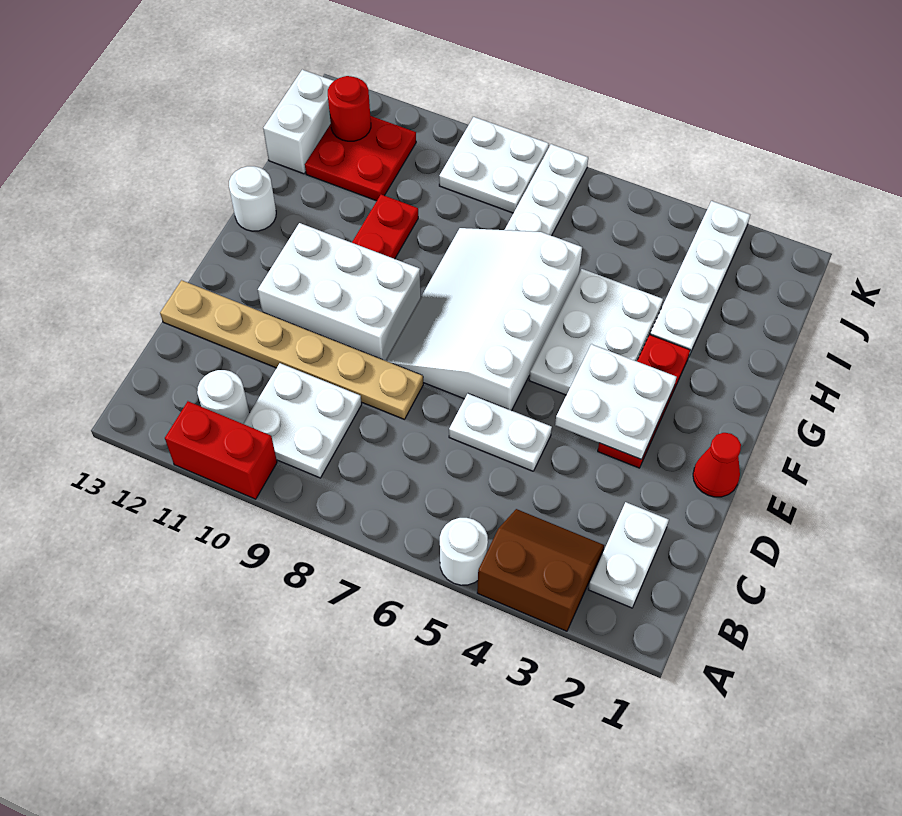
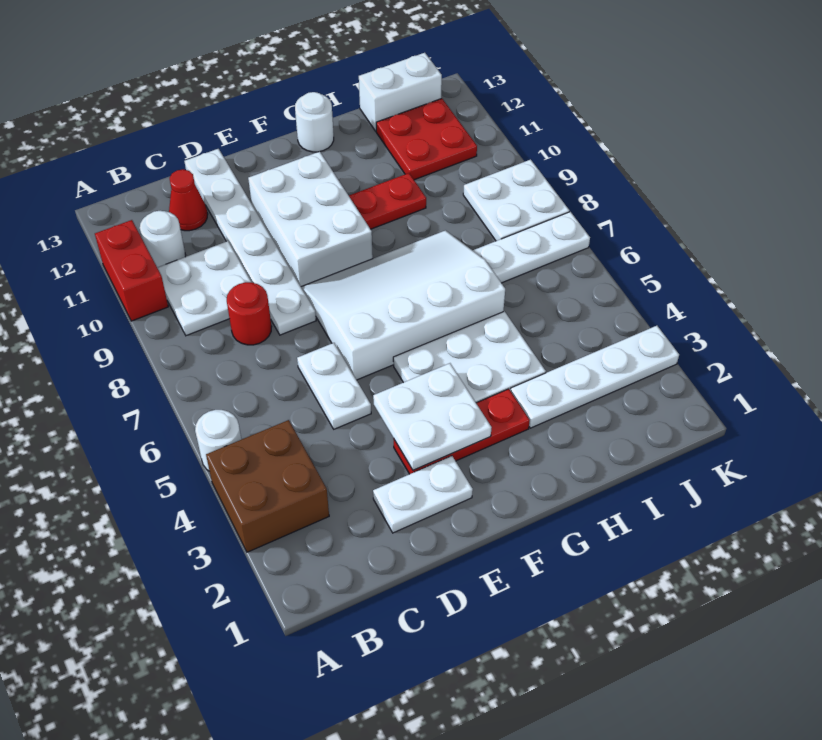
brown 2x2 slope [477,509,604,631] -> brown 2x2 brick [206,420,329,552]
white 1x2 plate [588,502,669,608] -> white 1x2 plate moved to [373,456,473,533]
tan 1x6 plate [160,280,423,419] -> white 1x6 plate [185,149,316,335]
red 1x1 cone [693,433,741,497] -> red 1x1 cone moved to [169,169,208,231]
red 1x1 round brick [328,76,371,141] -> red 1x1 round brick moved to [227,282,272,345]

